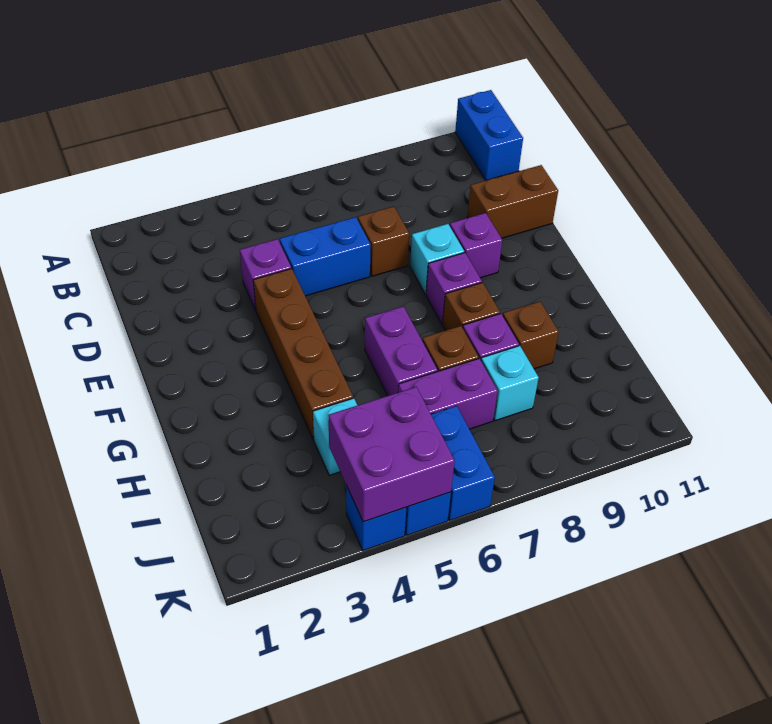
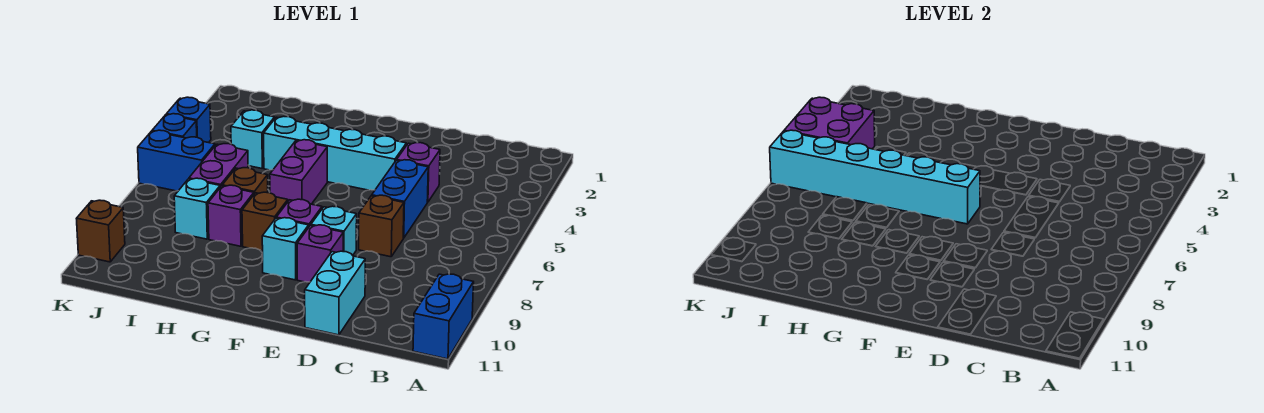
blue 1x2 brick [455,90,523,180] -> blue 1x2 brick turned to [413,274,474,359]
brown 1x2 brick [467,165,558,238] -> cyan 1x2 brick [305,251,365,335]
brown 1x4 brick [253,268,353,440] -> cyan 1x4 brick [264,117,406,190]
none -> cyan 1x6 brick [770,130,980,224]
none -> cyan 1x1 brick [262,218,309,280]
purple 1x2 brick [365,306,437,396] -> purple 1x2 brick turned to [270,140,327,204]
brown 1x1 brick [503,302,559,369] -> brown 1x1 brick moved to [76,200,125,262]

